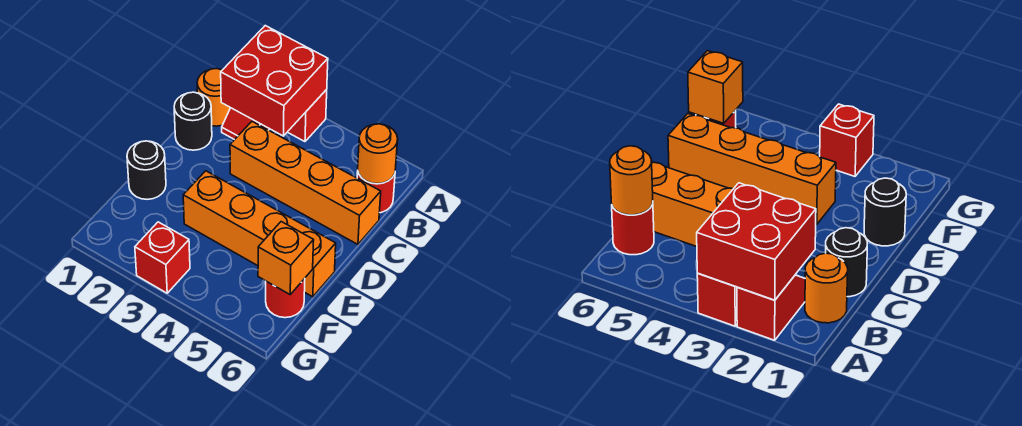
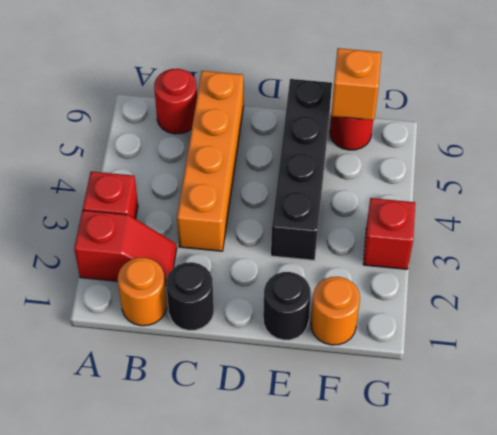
red 2x2 brick [221,26,328,136] -> none
orange 1x1 round brick [358,124,398,184] -> orange 1x1 round brick moved to [311,277,360,345]
orange 1x4 brick [183,171,336,297] -> black 1x4 brick [271,79,332,260]

